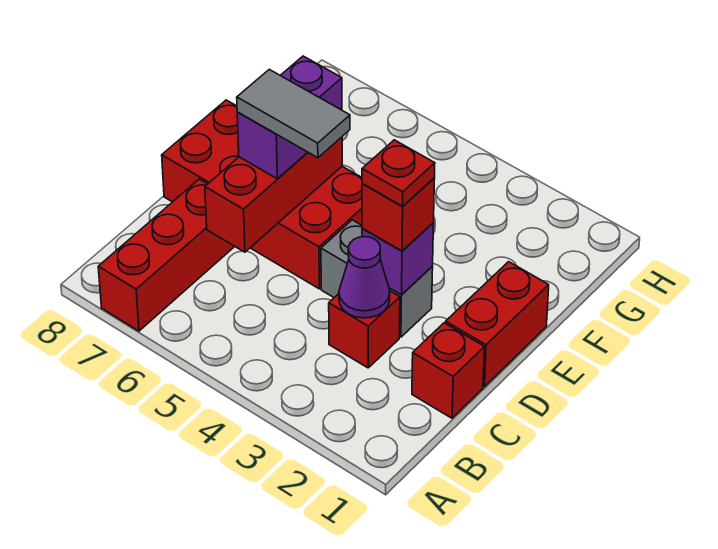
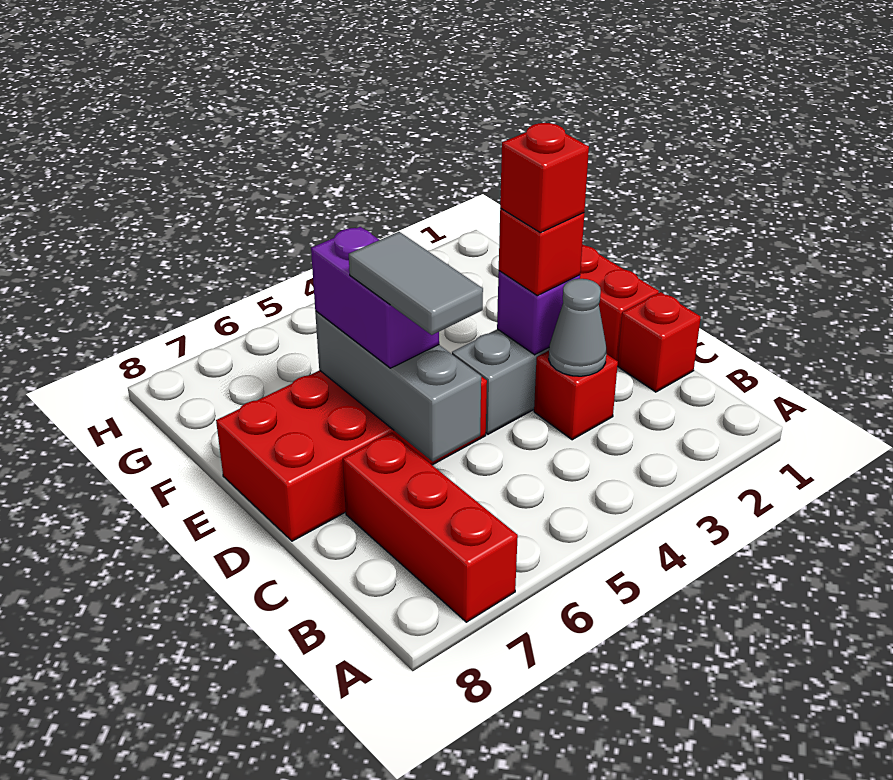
purple 1x1 cone [339,237,390,318] -> grey 1x1 cone [549,279,606,376]
red 1x3 brick [205,137,342,252] -> grey 1x3 brick [315,311,481,461]
red 1x1 plate [362,140,435,206] -> red 1x1 brick [500,123,589,233]
grey 1x2 tile [237,69,350,158] -> grey 1x2 tile turned to [349,232,483,335]

